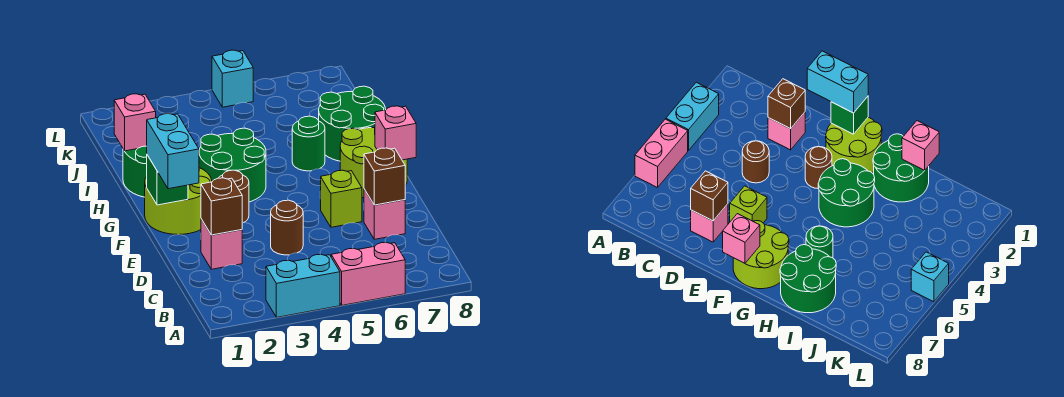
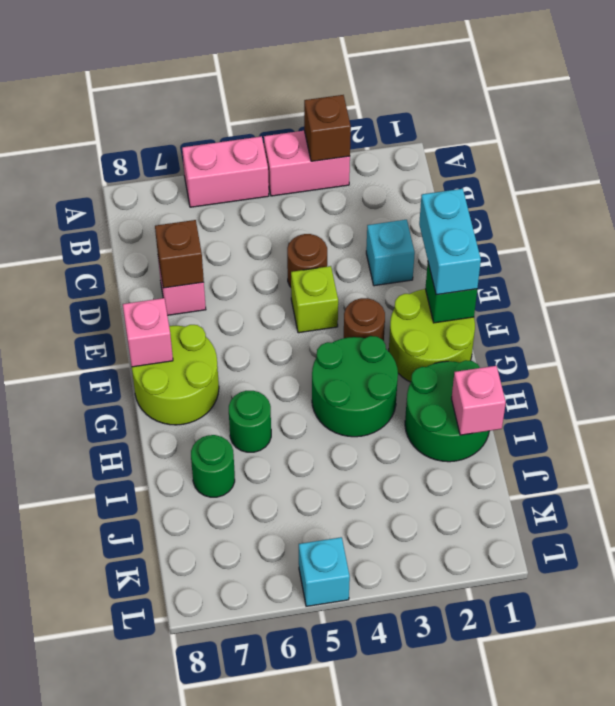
cyan 1x2 brick [266,254,340,317] -> pink 1x2 brick [264,131,350,196]
pink 1x1 brick [201,219,242,269] -> cyan 1x1 brick [366,220,415,286]
brown 1x1 brick [201,178,242,235] -> brown 1x1 brick moved to [304,95,351,161]
lime 1x1 brick [320,170,362,227] -> lime 1x1 brick moved to [291,266,338,333]
green 2x2 round brick [319,86,386,161] -> green 1x1 round brick [191,435,235,497]

